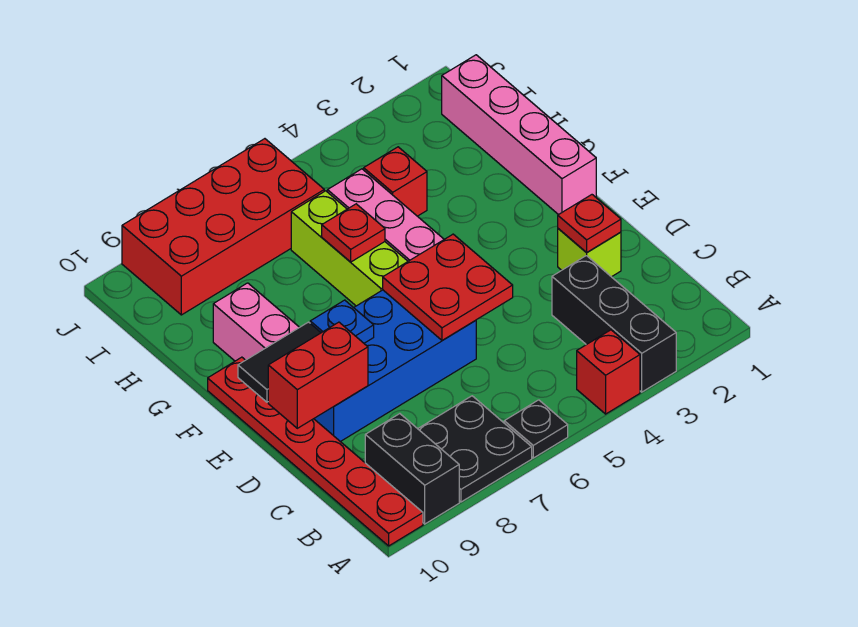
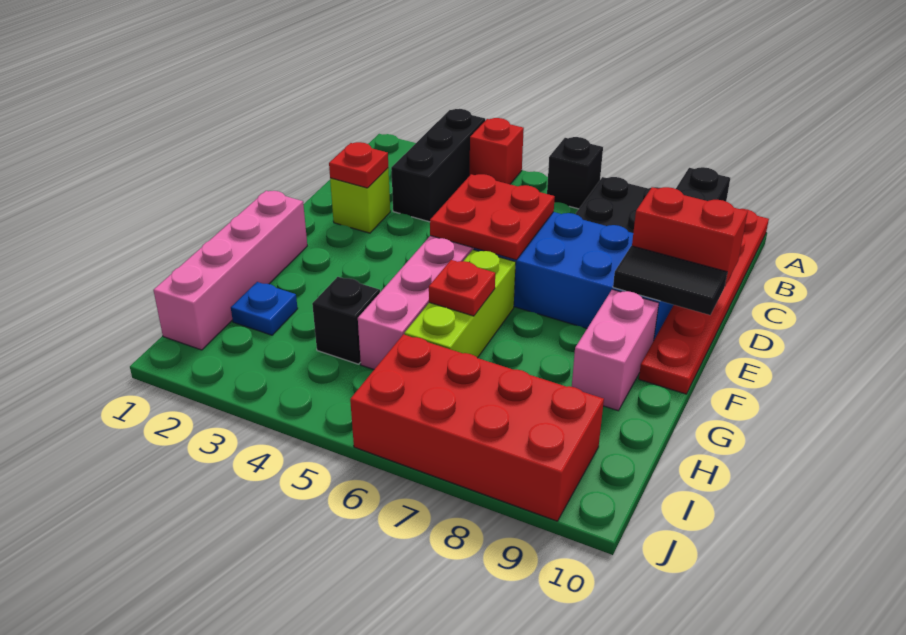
black 1x1 plate [504,400,568,458] -> black 1x1 brick [547,137,603,209]
blue 1x1 plate [310,300,374,343] -> blue 1x1 plate moved to [231,282,298,335]
red 1x1 brick [364,147,427,216] -> black 1x1 brick [312,277,380,364]

